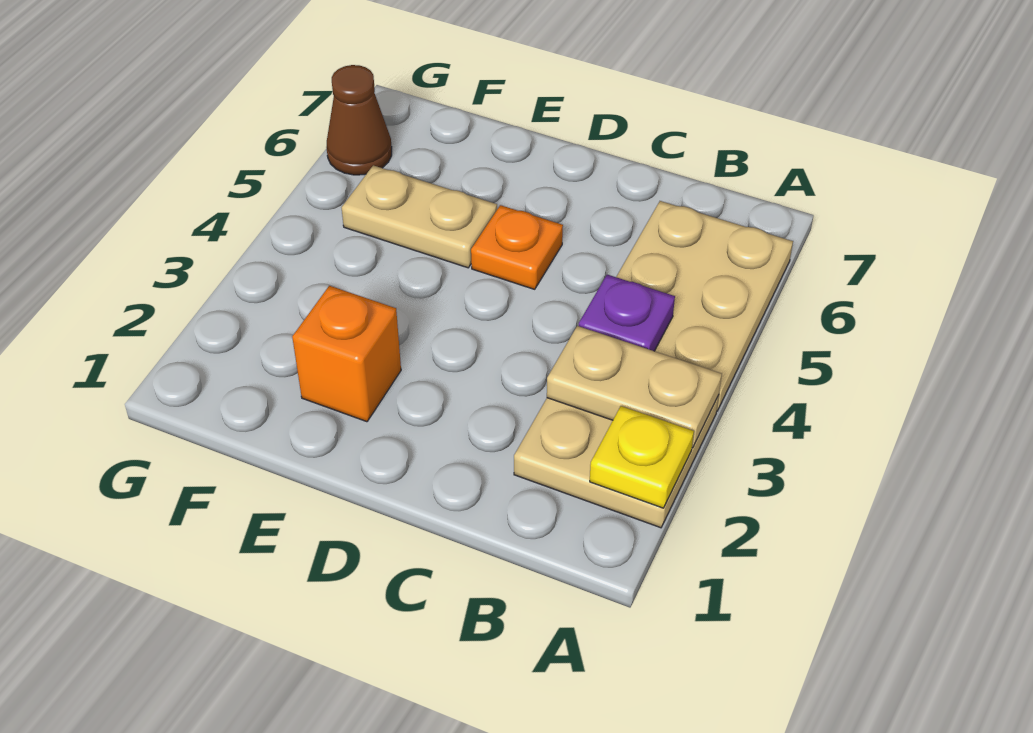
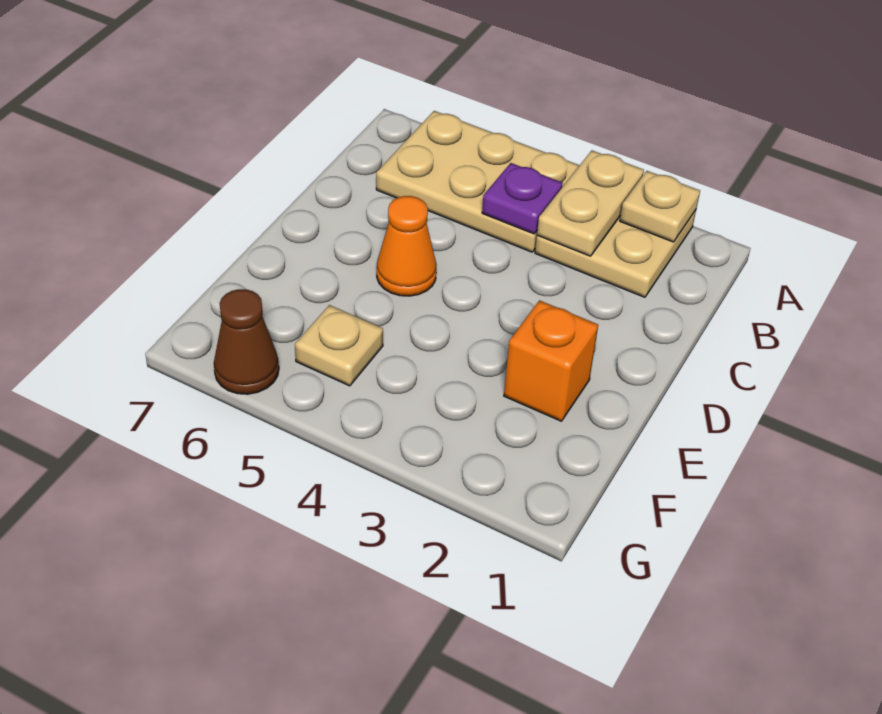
yellow 1x1 plate [590,406,694,508] -> tan 1x1 plate [620,171,700,242]
orange 1x1 plate [471,205,563,289] -> orange 1x1 cone [377,196,437,296]
tan 1x2 plate [342,165,497,268] -> tan 1x1 plate [295,305,383,386]

